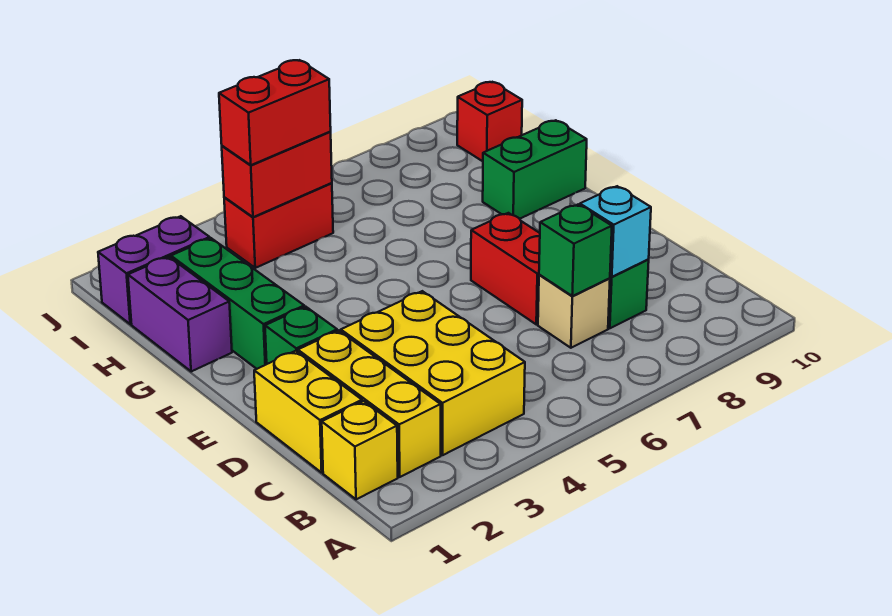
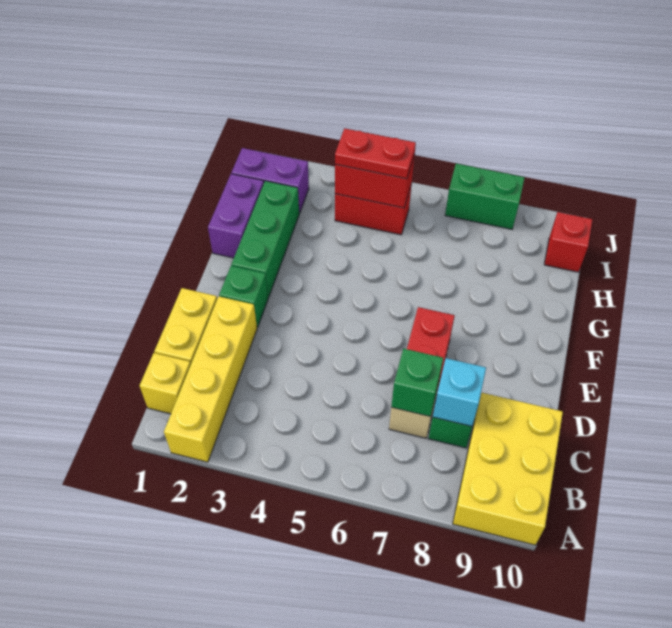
yellow 1x3 brick [298,331,441,477] -> yellow 1x4 brick [164,297,257,462]
yellow 2x3 brick [341,291,525,455] -> yellow 2x3 brick moved to [453,393,563,545]
green 1x2 brick [483,120,587,219] -> green 1x2 brick moved to [445,164,525,229]
red 1x2 brick [219,60,331,165] -> red 1x2 plate [335,128,416,179]

